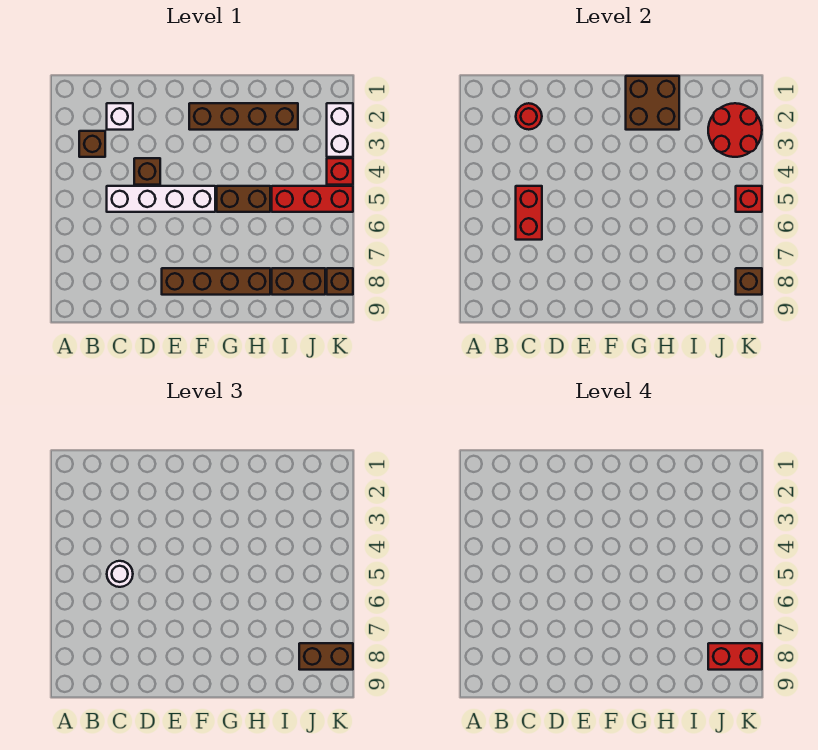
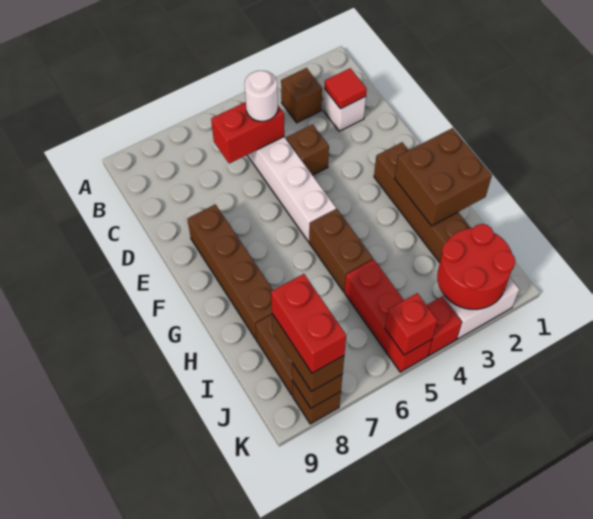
red 1x1 round brick [516,103,542,130] -> red 1x1 tile [324,68,367,109]

